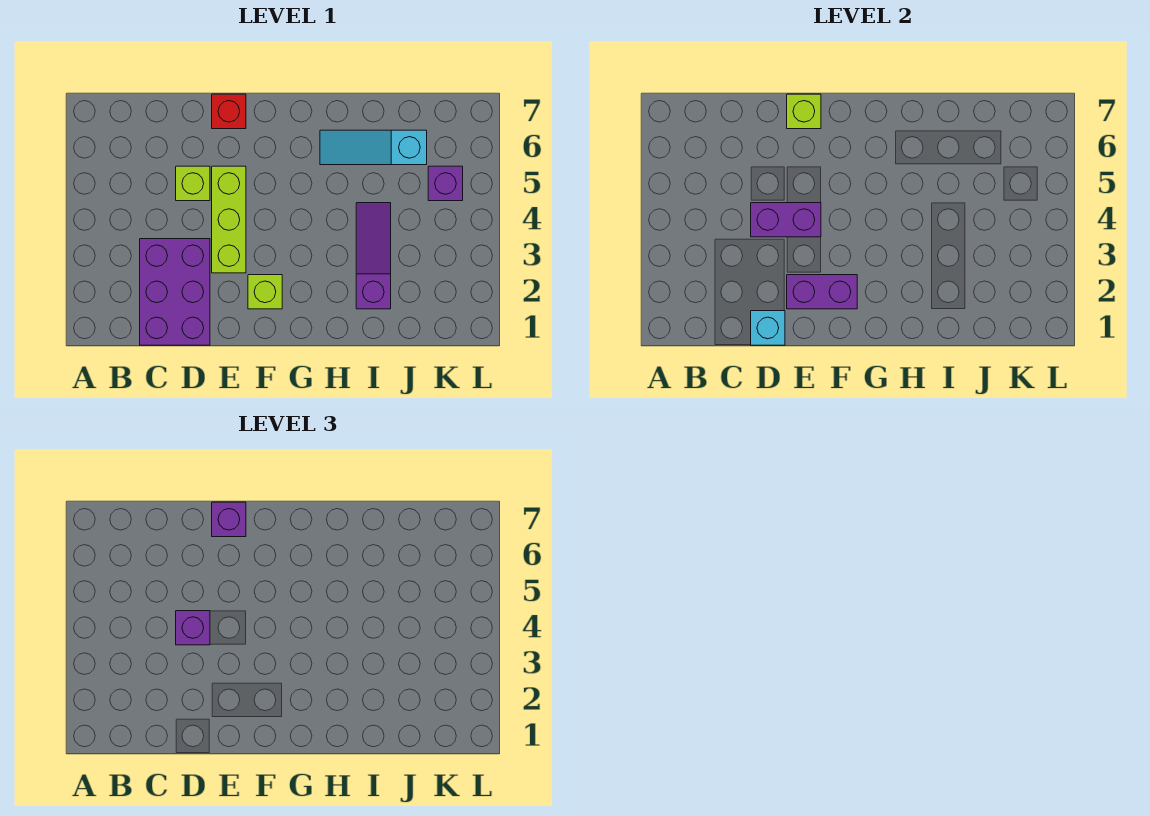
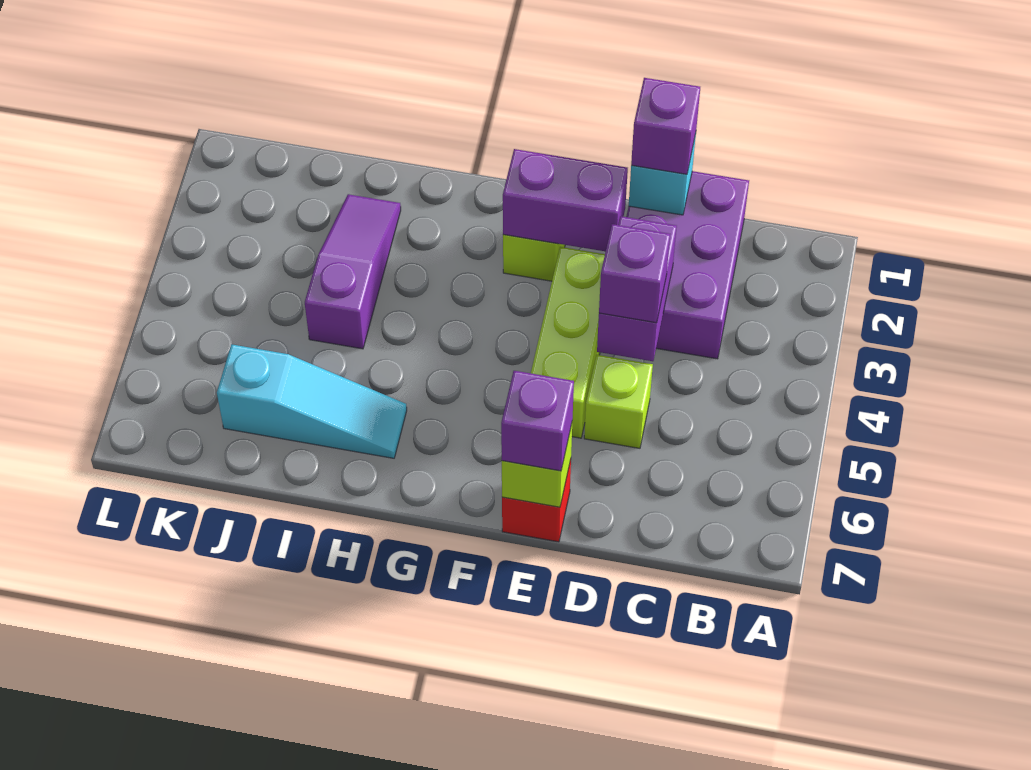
purple 1x2 brick [751,203,821,237] -> purple 1x2 brick turned to [597,216,677,361]
purple 1x3 slope [356,203,391,309] -> purple 1x3 slope turned to [305,194,401,349]
purple 1x1 brick [428,166,463,201] -> purple 1x1 brick moved to [631,78,700,174]

